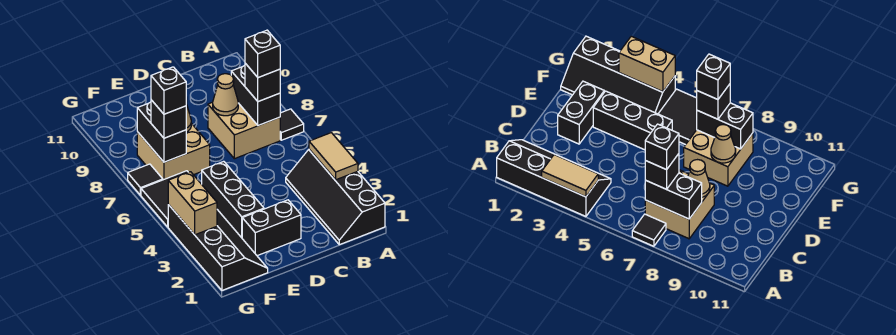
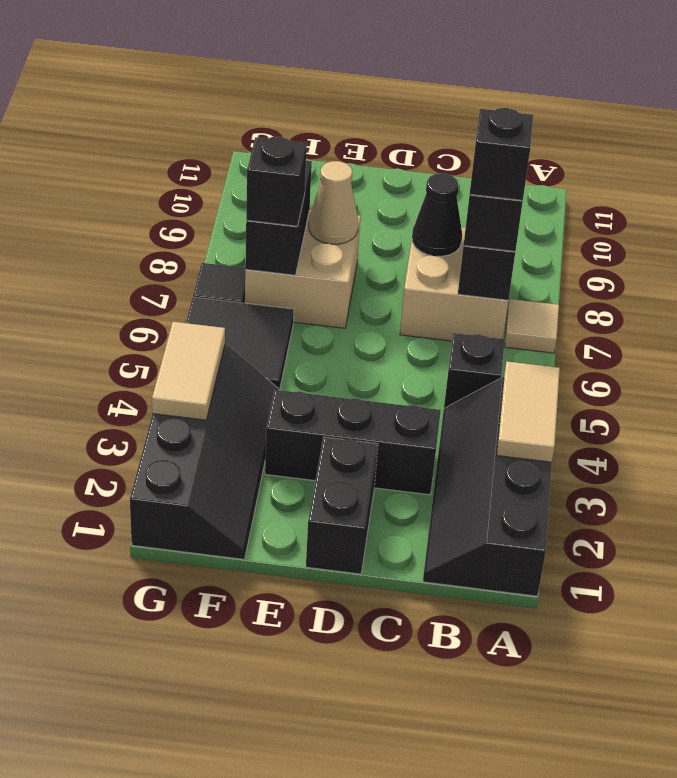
black 1x1 tile [280,109,304,140] -> tan 1x1 tile [504,299,559,353]
tan 1x1 cone [213,74,238,116] -> black 1x1 cone [412,173,462,256]
black 1x2 brick [242,200,301,256] -> black 1x2 brick turned to [306,437,378,574]
black 1x3 brick [202,161,264,238] -> black 1x3 brick turned to [265,390,441,495]
black 1x1 brick [151,67,186,114] -> black 1x1 brick moved to [444,333,505,408]
tan 1x2 brick [168,172,217,235] -> tan 1x2 tile [152,322,225,420]

